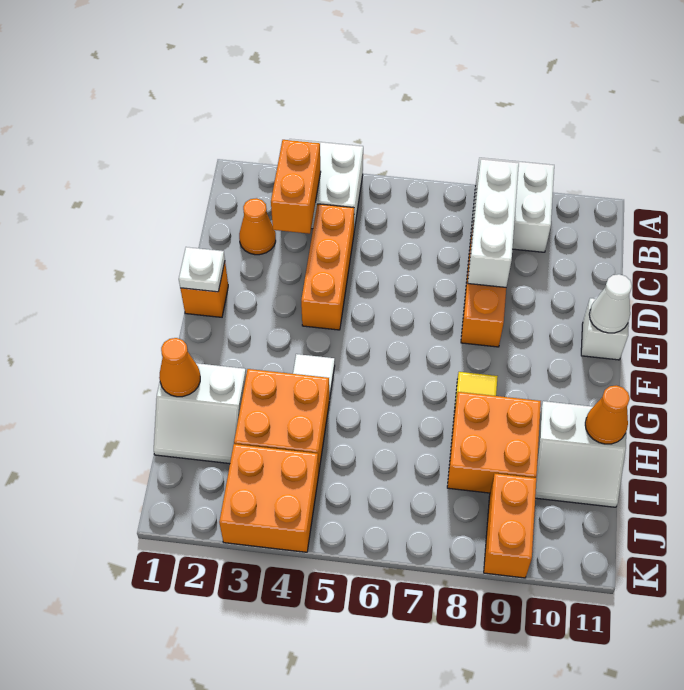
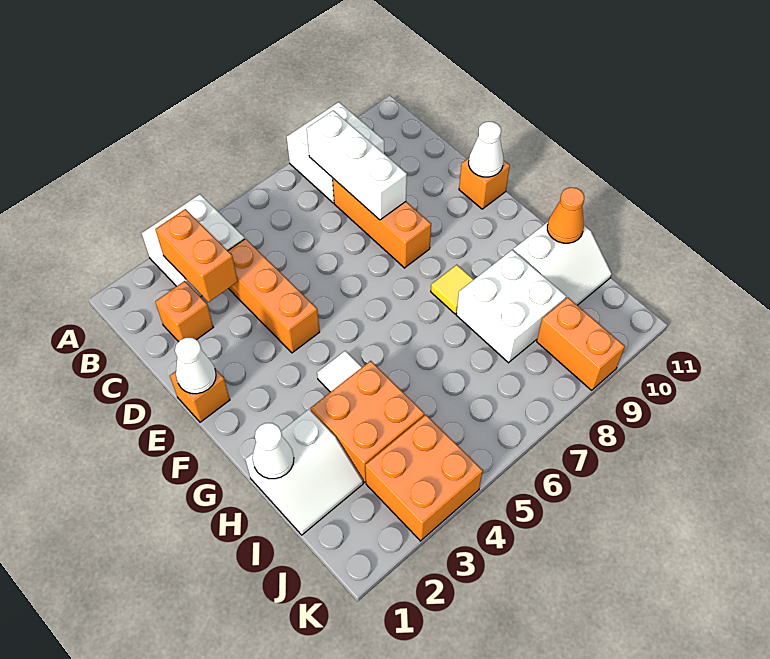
orange 1x1 cone [239,198,276,255] -> orange 1x1 brick [155,281,213,342]
white 1x1 plate [179,247,225,292] -> white 1x1 cone [175,338,216,394]
white 1x1 brick [581,298,629,360] -> orange 1x1 brick [459,158,510,209]
orange 1x1 cone [159,338,200,397] -> white 1x1 cone [253,423,294,479]
orange 2x2 brick [447,392,541,493] -> white 2x2 brick [456,250,566,363]

